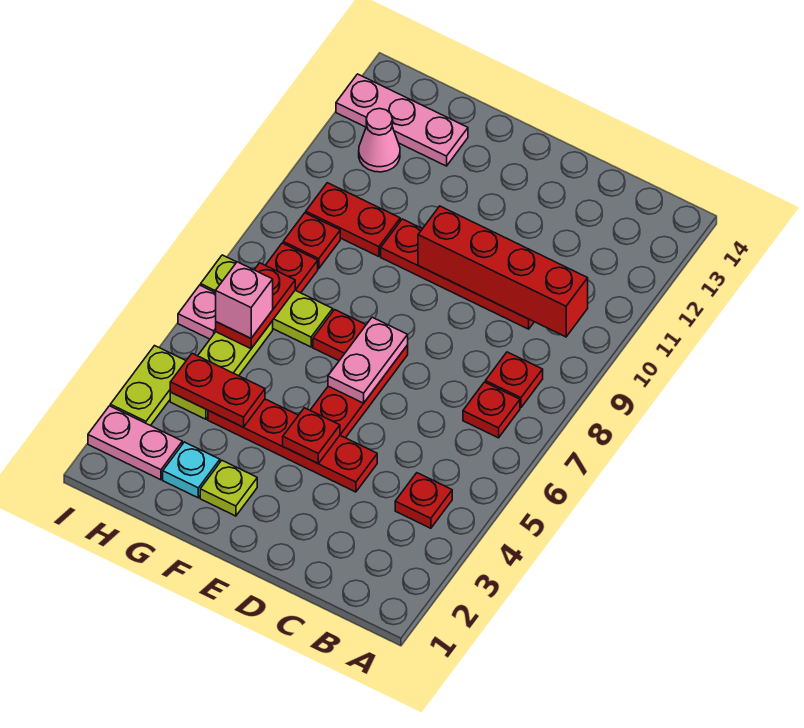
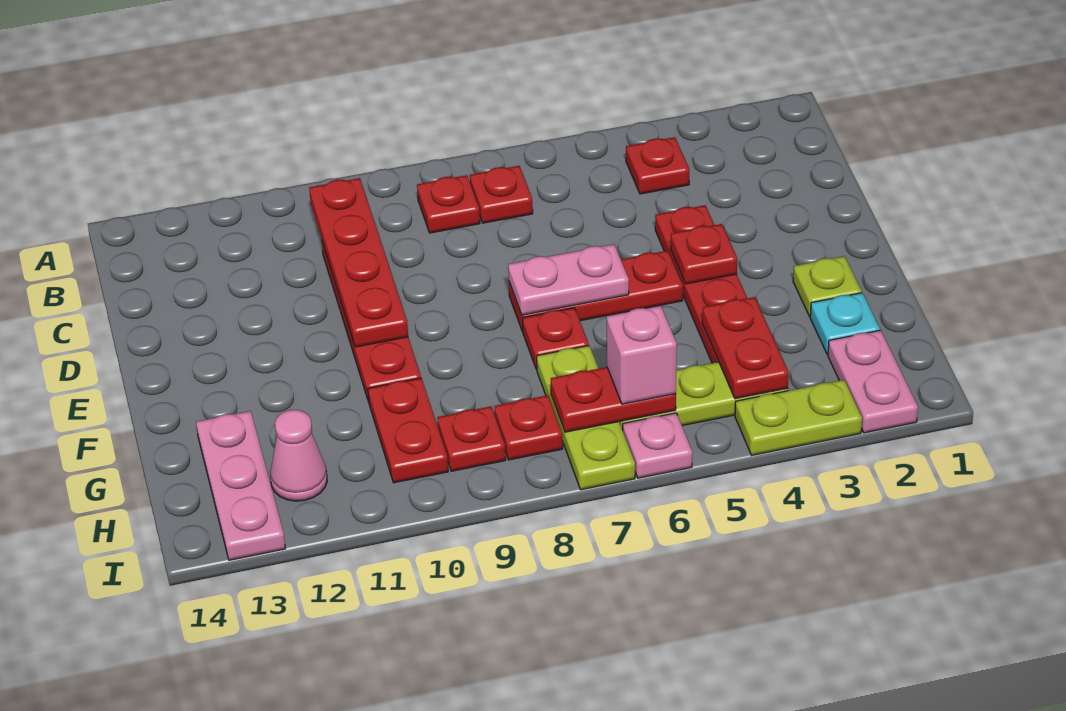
red 1x4 brick [418,206,588,337] -> red 1x4 plate [309,178,408,347]

